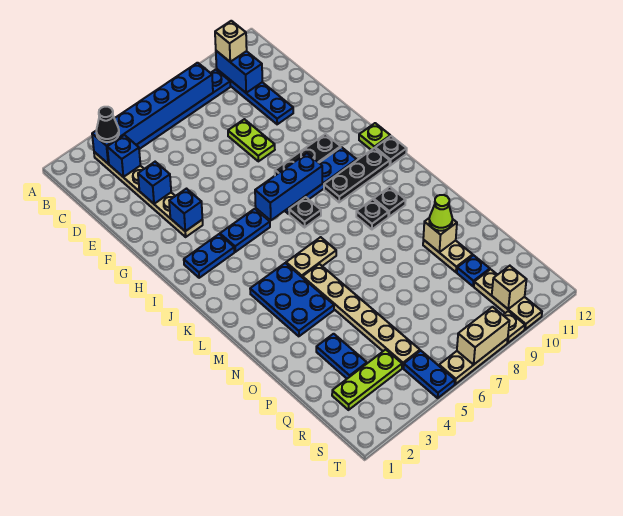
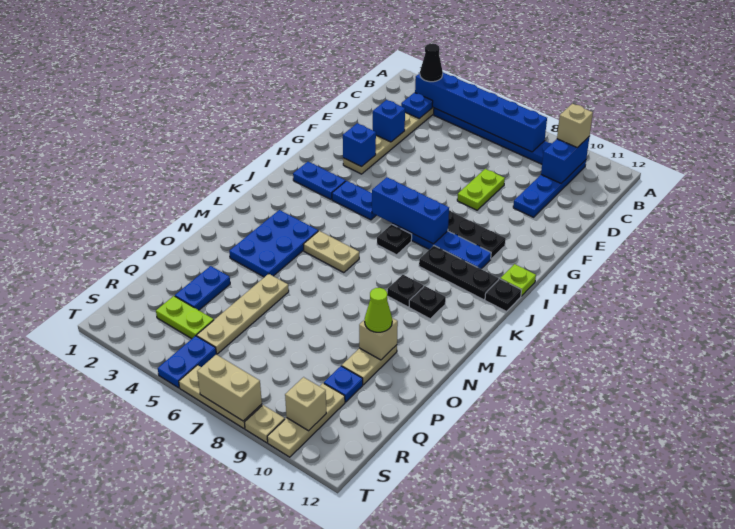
blue 1x1 brick [107,135,140,177] -> blue 1x1 plate [401,93,433,119]
tan 1x6 plate [303,264,420,368] -> tan 1x4 plate [197,274,289,354]
lime 1x3 plate [332,350,402,410] -> lime 1x2 plate [156,296,214,339]

